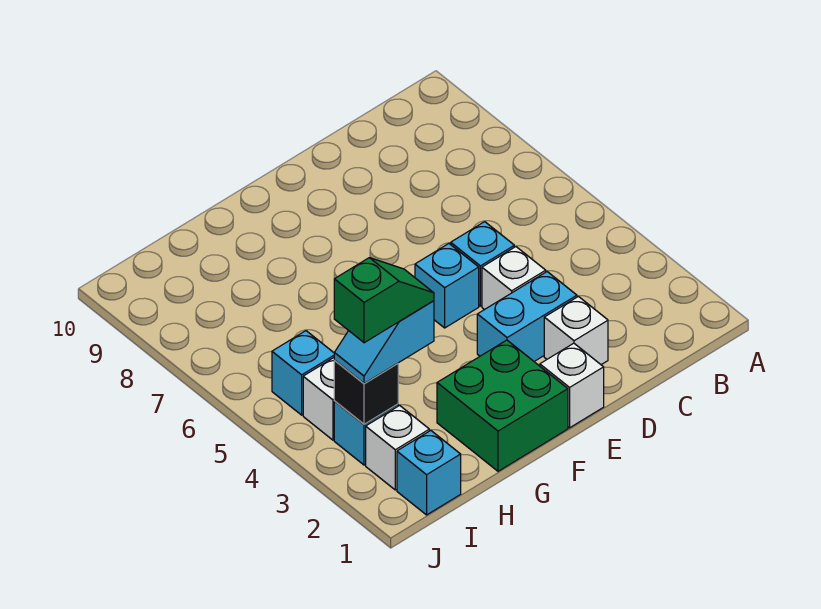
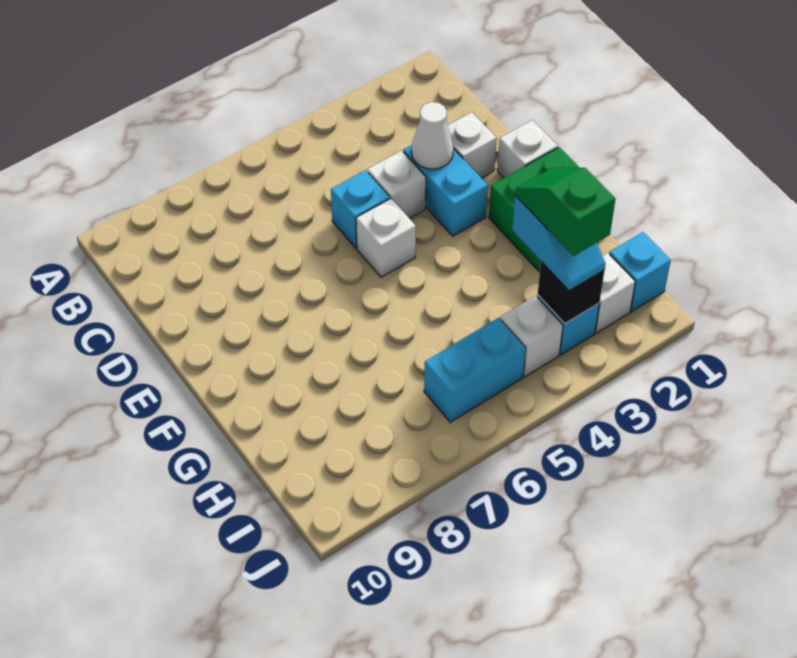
none -> white 1x1 cone [411,102,453,169]
cyan 1x1 brick [415,244,479,328] -> white 1x1 brick [356,199,416,277]
cyan 1x1 brick [272,331,334,415] -> cyan 1x2 brick [424,318,526,422]

